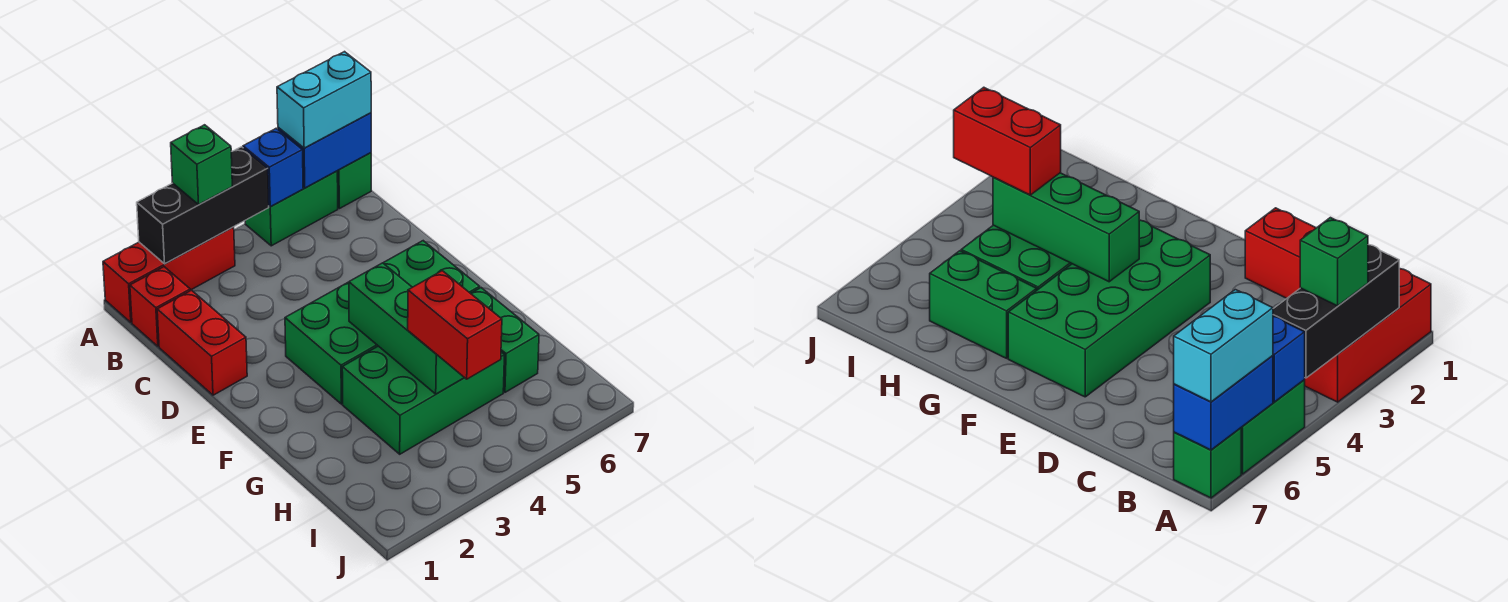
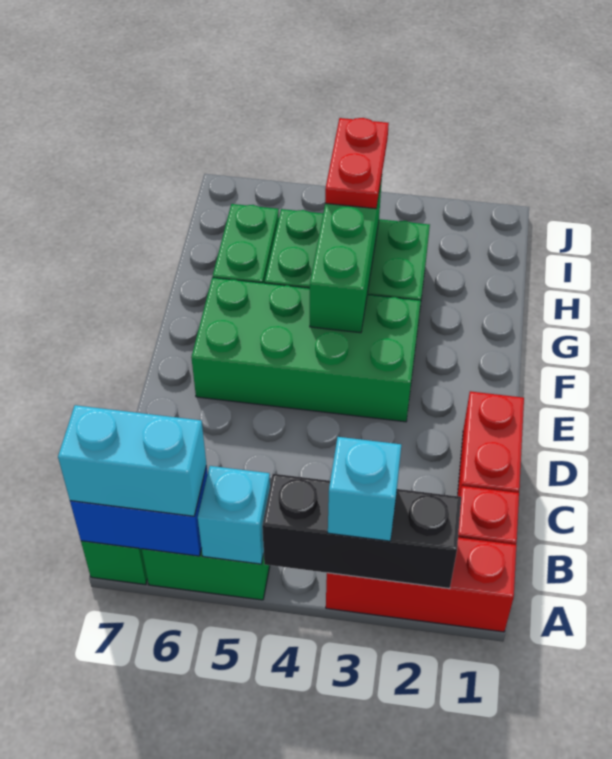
green 1x1 brick [171,125,232,204] -> cyan 1x1 brick [328,437,401,541]
blue 1x1 brick [243,128,303,207] -> cyan 1x1 brick [198,466,270,564]
red 1x2 brick [408,271,502,379] -> red 1x2 plate [325,118,389,209]

